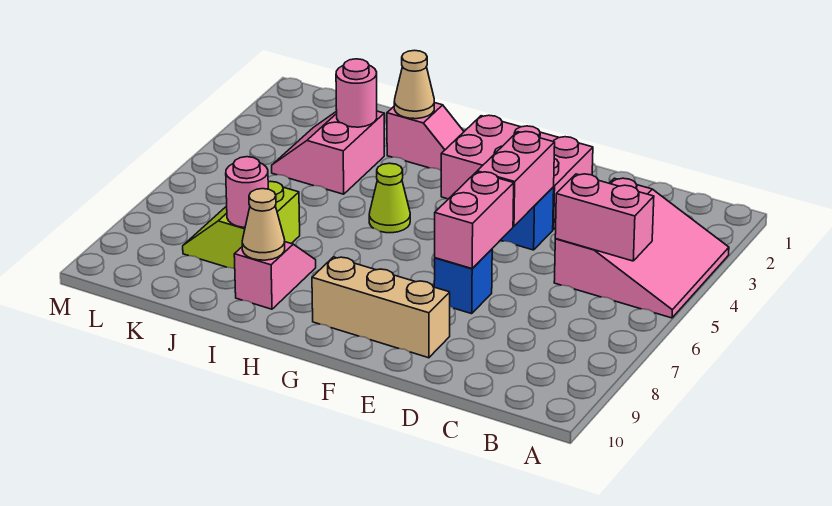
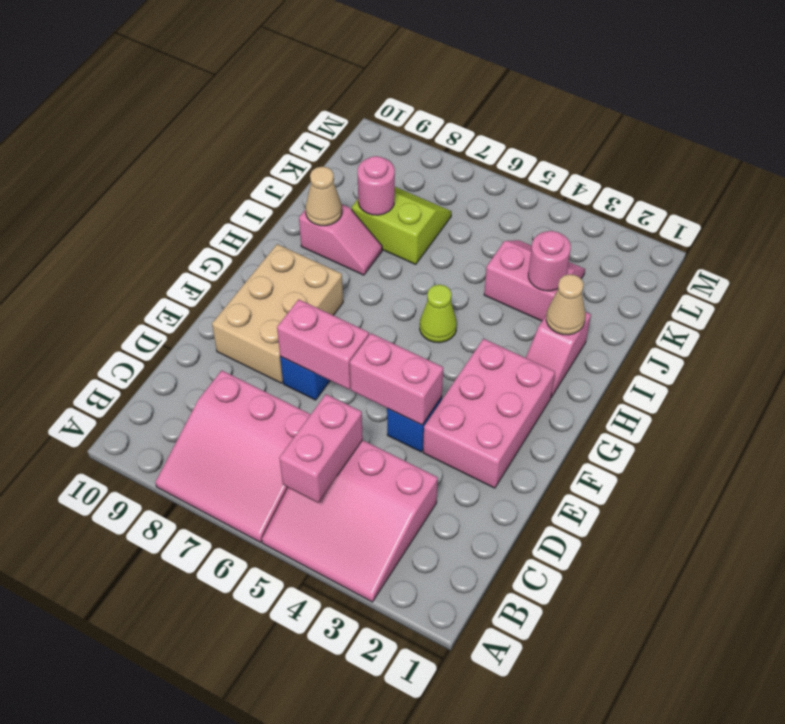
none -> pink 3x3 slope [155,370,311,542]
tan 1x3 brick [312,257,450,358] -> tan 2x3 brick [212,244,343,383]

